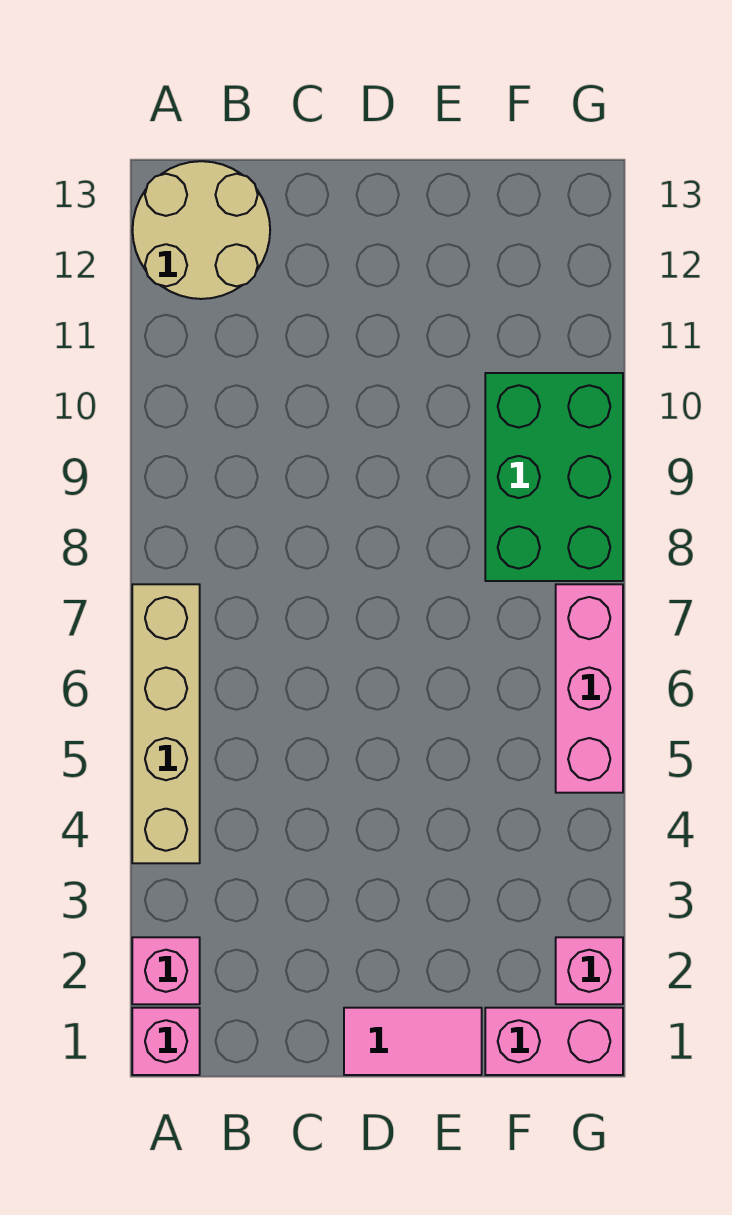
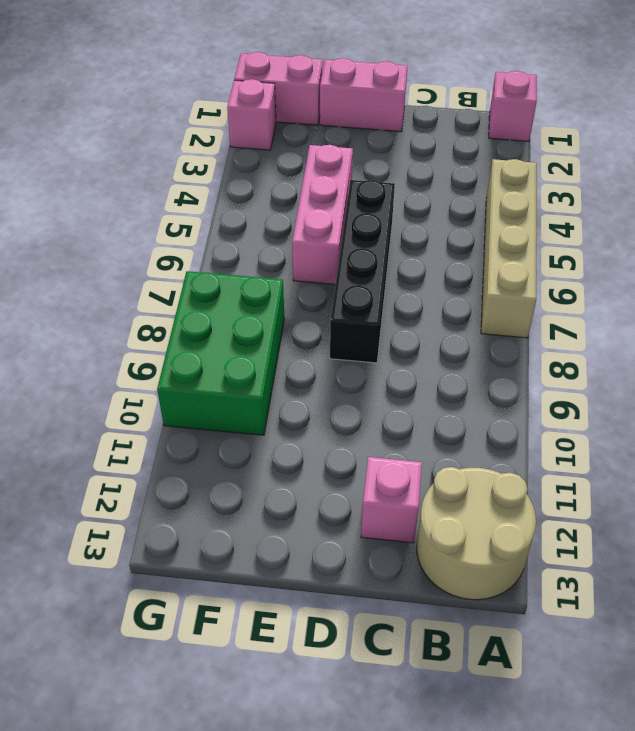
pink 1x1 brick [132,937,200,1004] -> pink 1x1 brick moved to [361,457,422,543]
pink 1x2 tile [344,1008,482,1075] -> pink 1x2 brick [320,58,408,132]
none -> black 1x4 brick [330,180,395,363]
pink 1x3 brick [556,584,623,793] -> pink 1x3 brick moved to [292,145,353,284]

